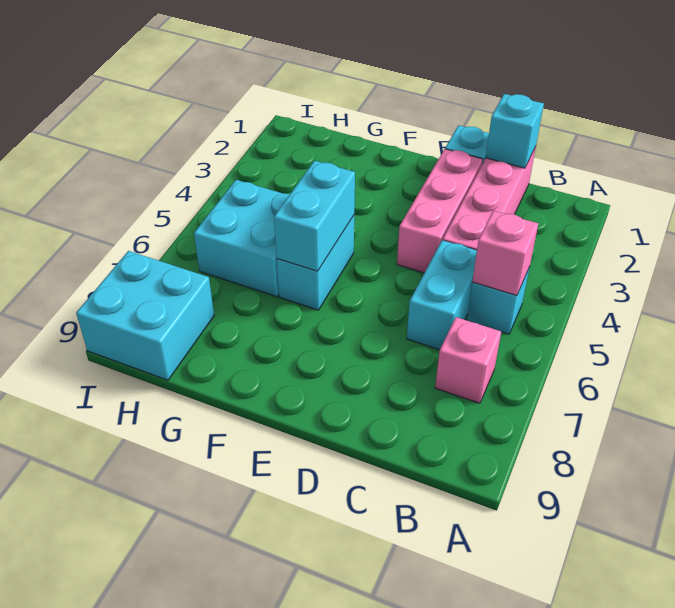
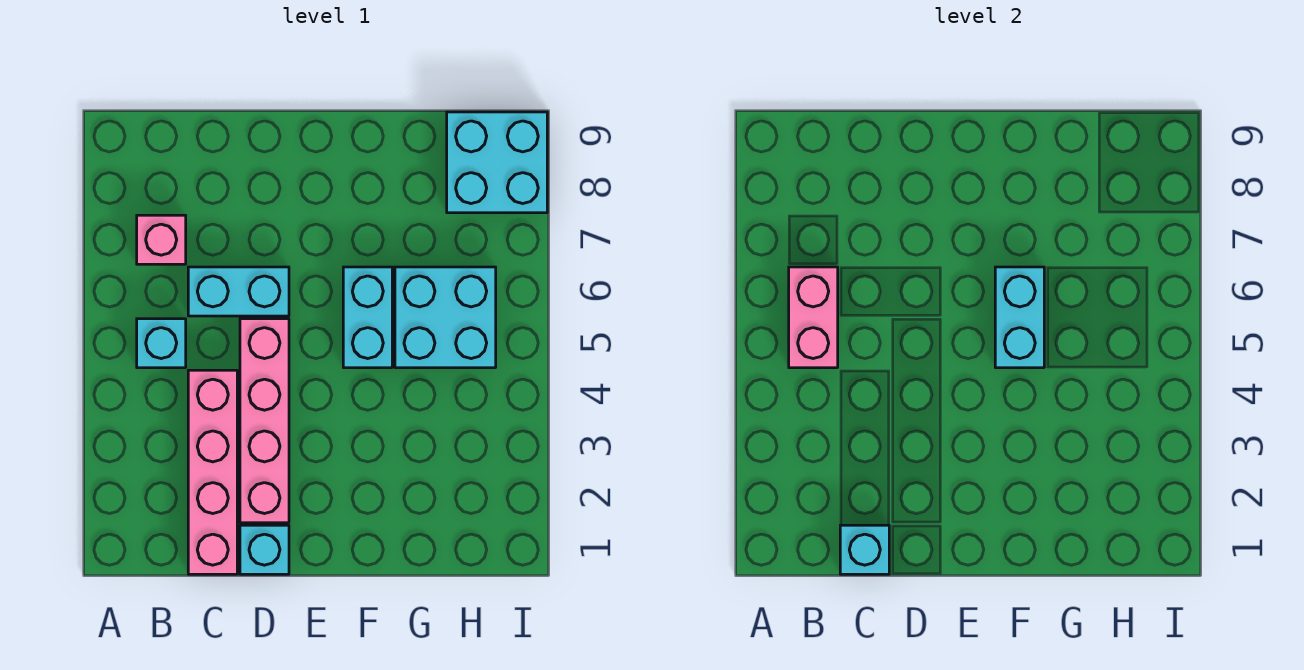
pink 1x1 brick [472,211,538,295] -> pink 1x2 brick [789,267,838,368]
cyan 1x2 brick [407,240,477,350] -> cyan 1x2 brick turned to [188,267,289,316]
pink 1x3 brick [397,149,483,273] -> pink 1x4 brick [240,319,289,523]

